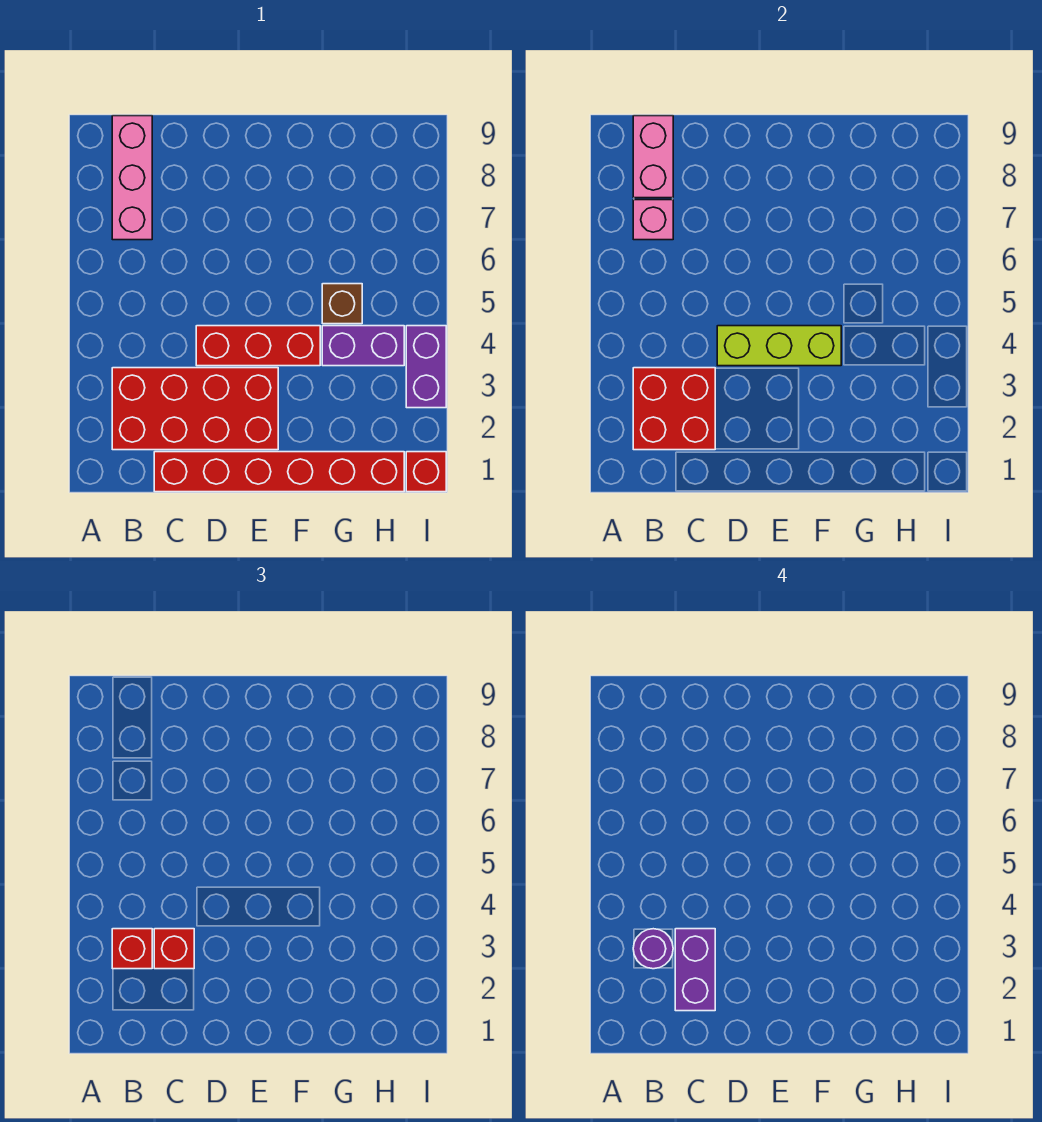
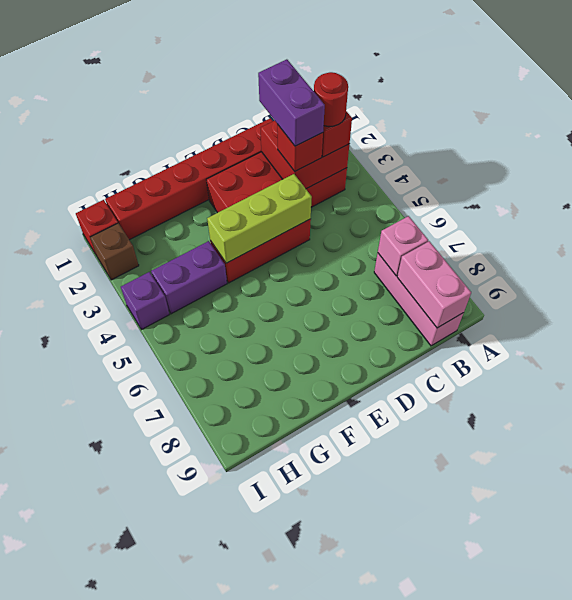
purple 1x1 round brick [633,929,673,969] -> red 1x1 round brick [314,72,348,127]
brown 1x1 brick [322,284,362,324] -> brown 1x1 brick moved to [90,223,139,280]
purple 1x2 brick [406,326,446,408] -> purple 1x1 brick [121,272,170,329]

